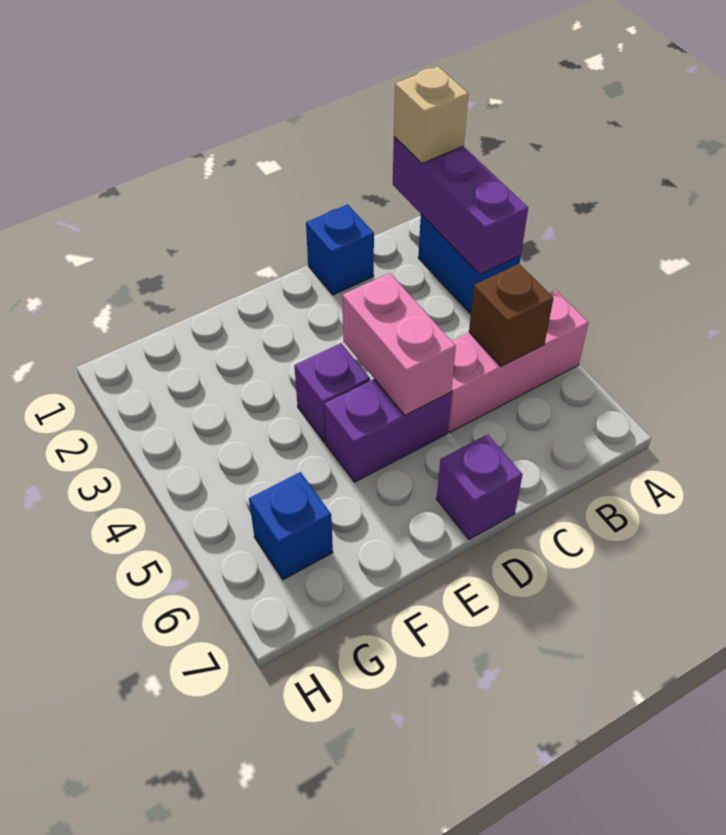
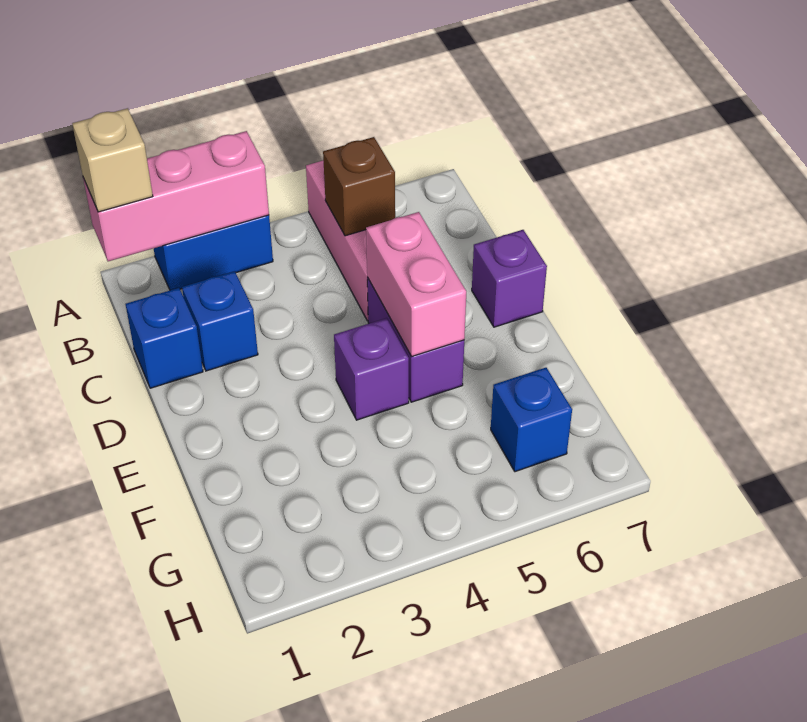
purple 1x3 brick [393,137,528,275] -> pink 1x3 brick [83,131,269,261]
none -> blue 1x1 brick [182,271,258,371]
pink 1x2 brick [342,273,456,415] -> pink 1x2 brick turned to [366,212,466,357]

